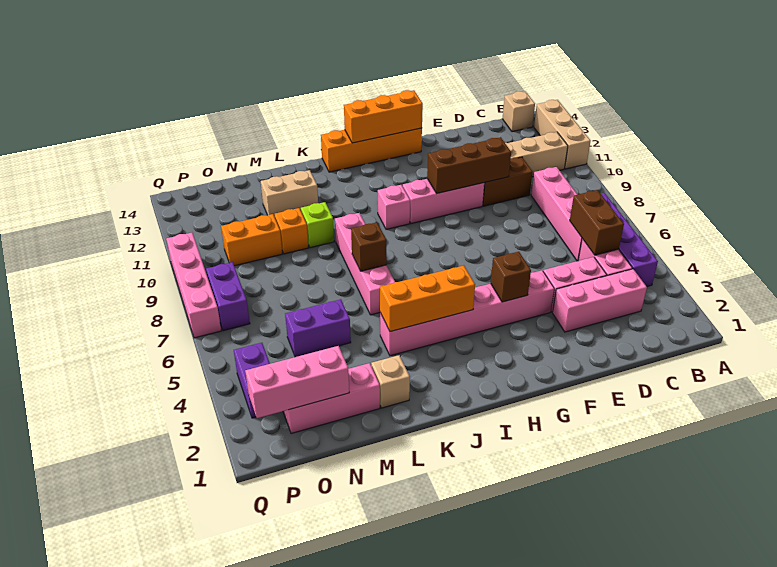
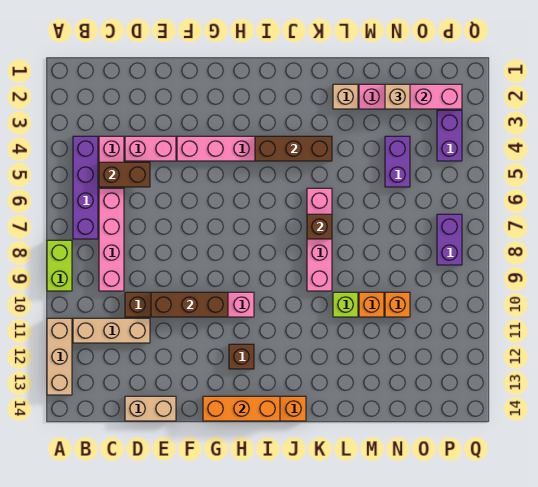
none -> lime 1x2 brick [47,240,72,291]
tan 1x1 brick [502,91,535,132] -> tan 1x1 brick moved to [385,84,410,109]
pink 1x3 brick [553,269,647,332] -> none
brown 1x2 brick [570,190,624,255] -> brown 1x2 brick turned to [99,162,150,187]
brown 1x1 brick [491,252,531,302] -> brown 1x1 brick moved to [229,344,254,369]
orange 1x3 brick [380,266,475,332] -> brown 1x3 brick [255,136,332,161]
pink 1x1 brick [378,185,410,229] -> none
tan 1x2 brick [261,170,318,217] -> tan 1x2 brick moved to [125,396,176,421]
purple 1x2 brick [285,299,351,357] -> purple 1x2 brick turned to [385,136,410,187]
orange 1x2 brick [221,214,282,266] -> orange 1x1 brick [385,292,410,317]
pink 1x4 brick [166,233,221,338] -> none

